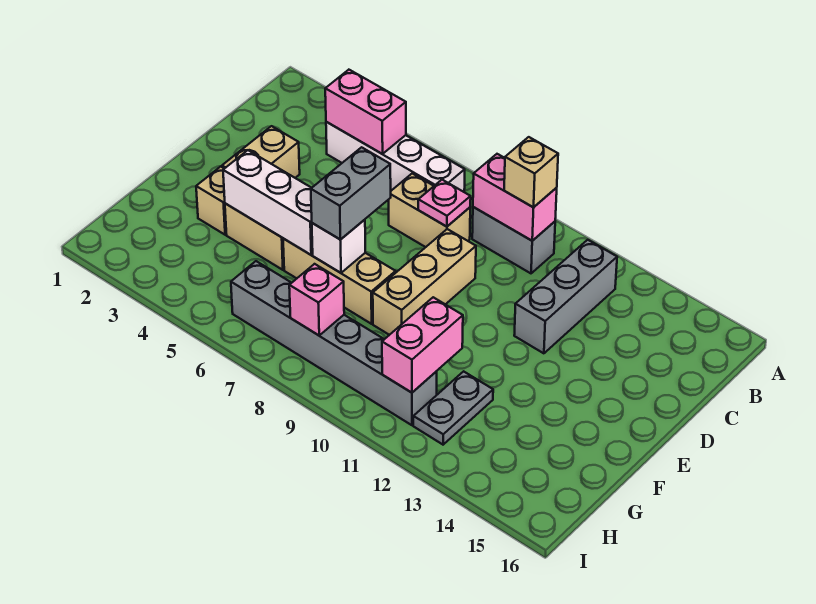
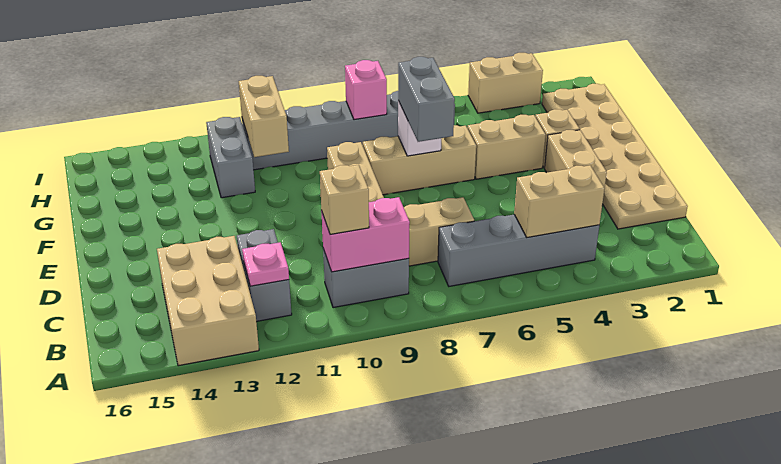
none -> tan 2x3 brick [157,236,259,366]
white 1x4 brick [326,122,465,192] -> grey 1x4 brick [438,215,599,286]
pink 1x2 brick [325,70,406,154] -> tan 1x2 brick [514,165,605,237]
grey 1x3 brick [514,240,617,353] -> grey 1x2 brick [237,229,292,322]
none -> tan 2x6 plate [542,84,688,229]
pink 1x1 plate [418,180,471,227] -> pink 1x1 plate moved to [242,242,289,286]
white 1x3 brick [223,150,313,255] -> none
pink 1x2 brick [382,297,463,393] -> tan 1x2 brick [239,76,289,157]
grey 1x2 plate [413,371,493,445] -> grey 1x2 brick [206,117,255,198]
none -> tan 1x2 brick [468,53,543,113]

